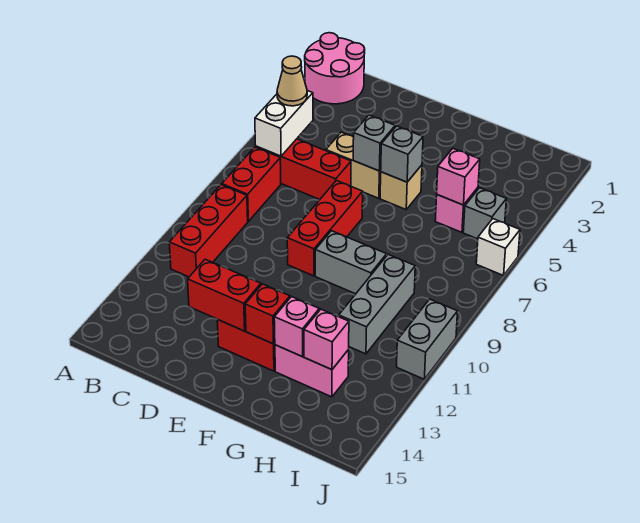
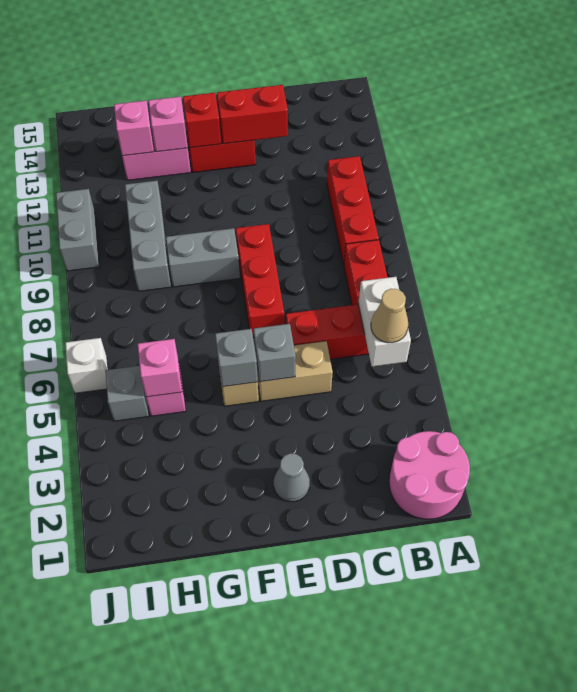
none -> grey 1x1 cone [274,453,310,502]

